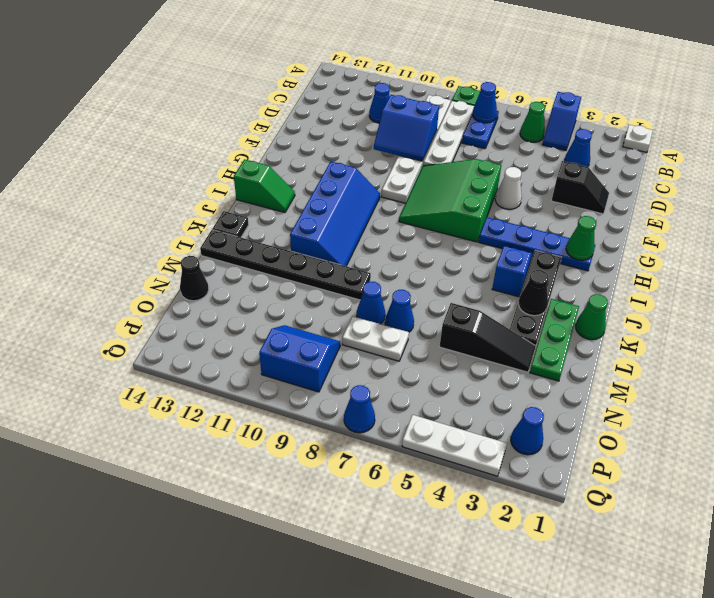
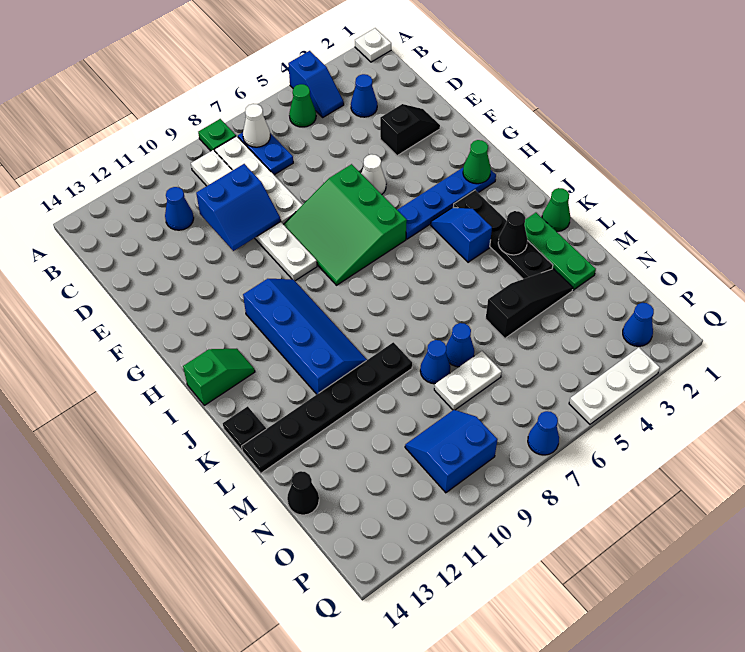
blue 1x1 cone [472,82,497,123] -> white 1x1 cone [243,104,270,147]

